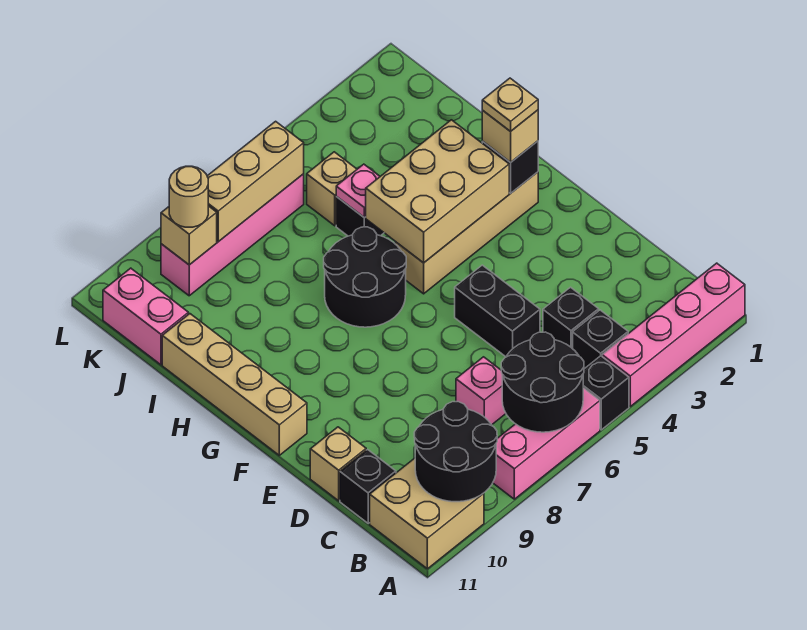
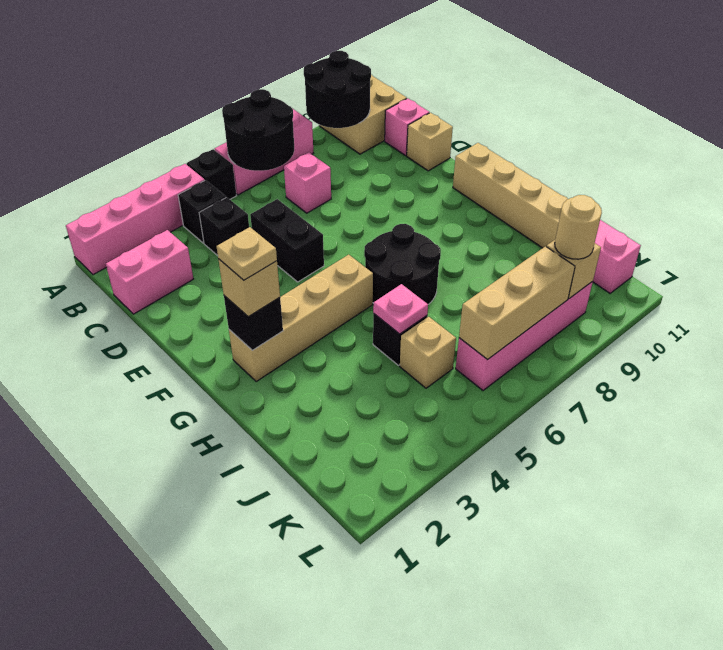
none -> pink 1x2 brick [106,230,193,314]
black 1x1 brick [340,450,396,523] -> pink 1x1 brick [385,98,429,156]
tan 2x3 brick [366,120,509,263] -> none

